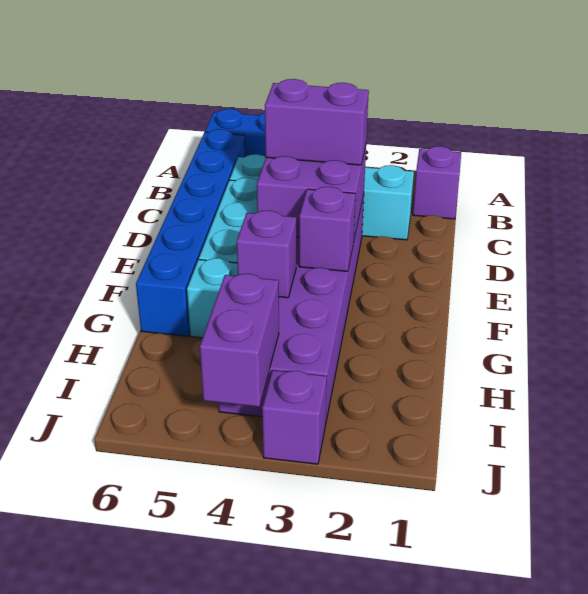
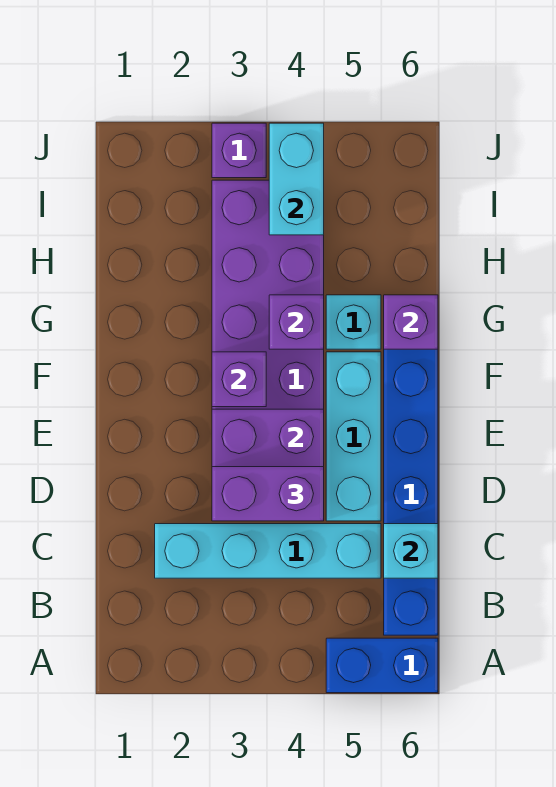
purple 1x1 brick [413,146,461,219] -> purple 1x1 brick moved to [384,295,438,349]
none -> cyan 1x1 brick [384,524,438,578]
purple 1x2 brick [200,274,279,407] -> cyan 1x2 brick [269,123,324,235]

